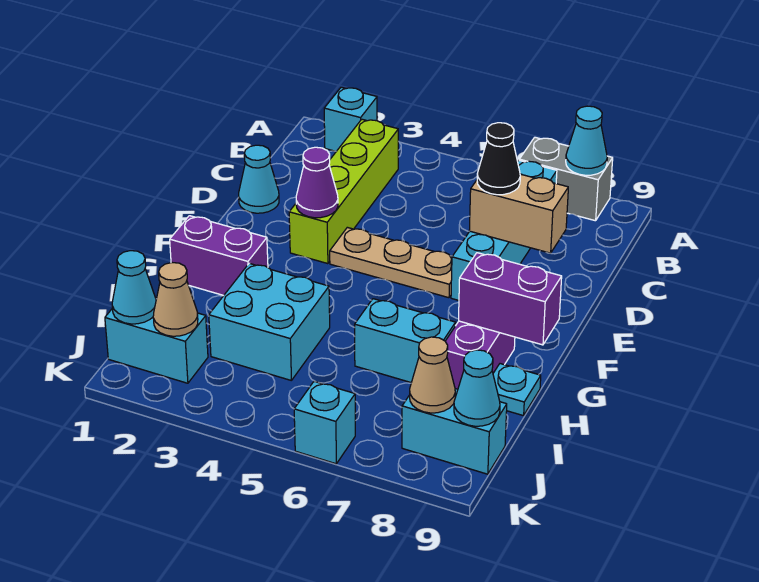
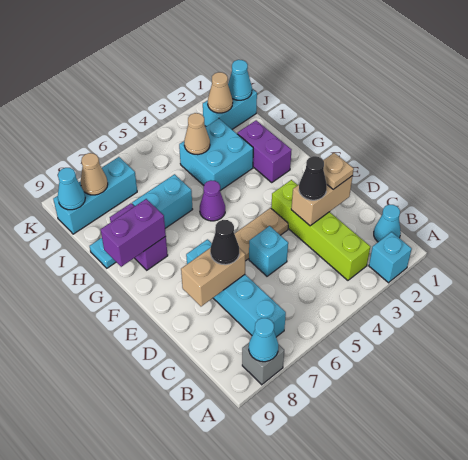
grey 1x2 brick [519,137,613,221] -> grey 1x1 brick [242,343,284,385]
cyan 1x1 cone [239,145,279,213] -> cyan 1x1 cone moved to [374,205,401,242]
none -> tan 1x2 brick [291,176,353,226]
none -> tan 1x1 plate [323,153,354,189]
none -> black 1x1 cone [299,156,327,200]
purple 1x1 cone [296,147,338,218] -> purple 1x1 cone moved to [200,180,225,221]
purple 1x2 brick [170,216,268,295] -> purple 1x2 brick turned to [237,120,291,182]
none -> tan 1x1 cone [184,113,210,155]
cyan 1x2 brick [402,389,507,474] -> cyan 1x3 brick [53,157,137,234]
cyan 1x1 brick [294,382,355,464] -> cyan 1x1 brick moved to [249,226,288,276]

